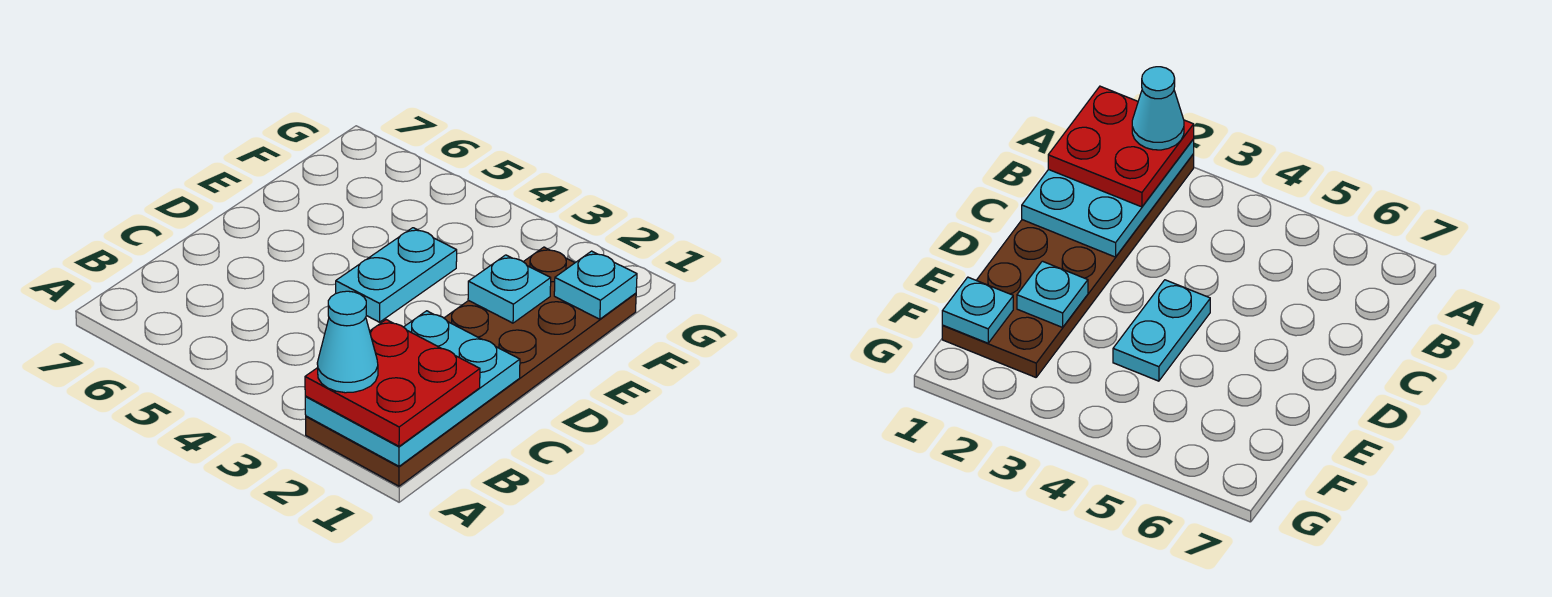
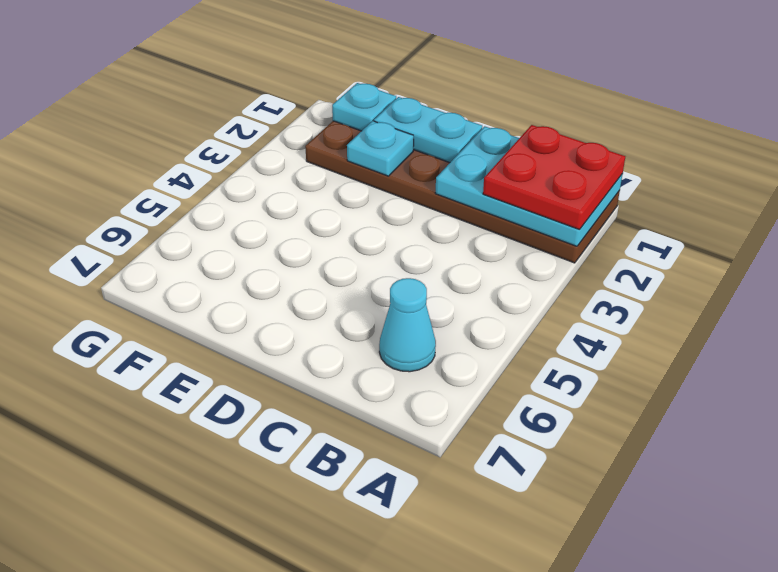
cyan 1x1 cone [317,291,378,393] -> cyan 1x1 cone moved to [379,278,436,372]
cyan 1x2 plate [336,228,457,322] -> cyan 1x2 plate moved to [374,97,482,163]

